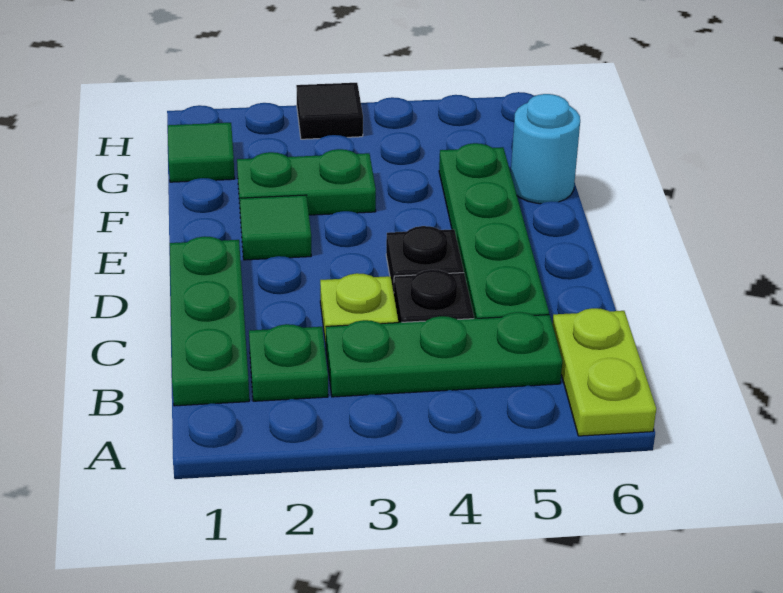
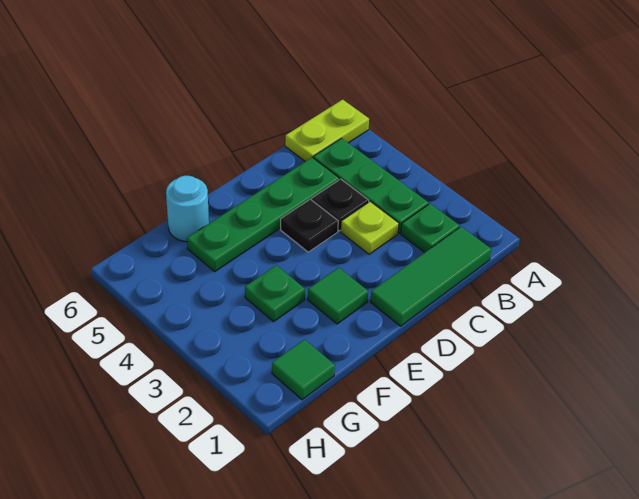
green 1x3 plate [170,237,249,406] -> green 1x3 tile [371,227,491,326]
green 1x2 plate [237,149,376,218] -> green 1x1 plate [245,265,305,322]
black 1x1 tile [296,83,363,139] -> none

